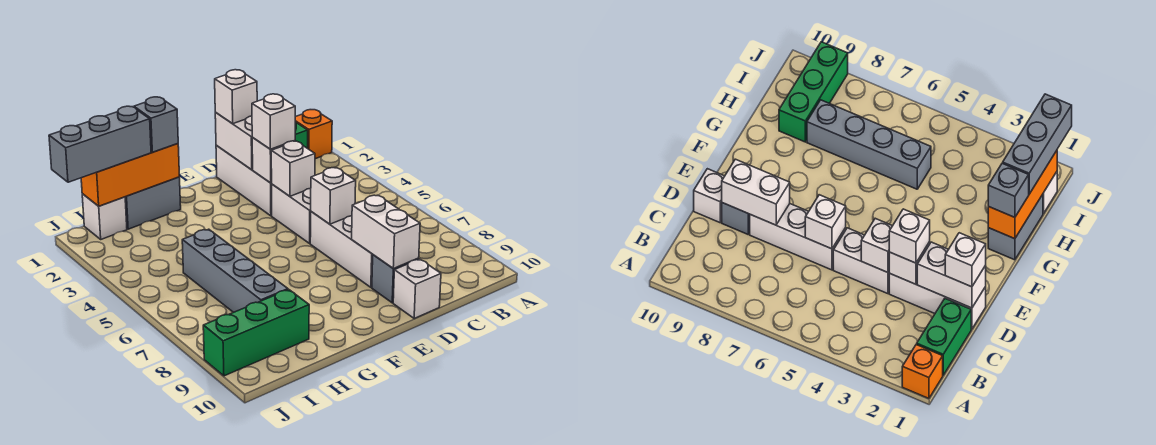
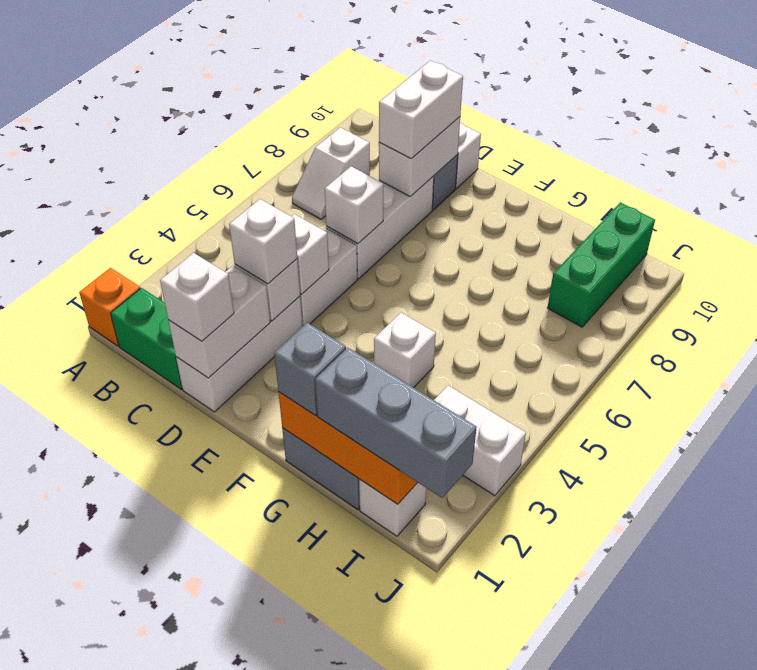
none -> white 1x2 slope [292,127,370,219]
none -> white 1x2 brick [379,60,463,159]
none -> white 1x1 brick [374,313,436,388]
grey 1x4 brick [182,229,288,312] -> none
green 1x3 brick [203,290,309,376] -> green 1x3 brick turned to [548,202,655,327]
none -> white 1x2 brick [434,386,526,496]

